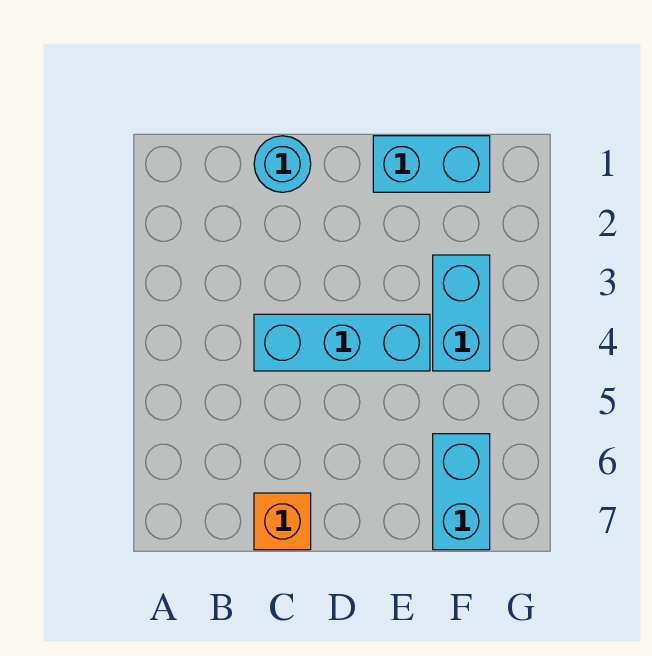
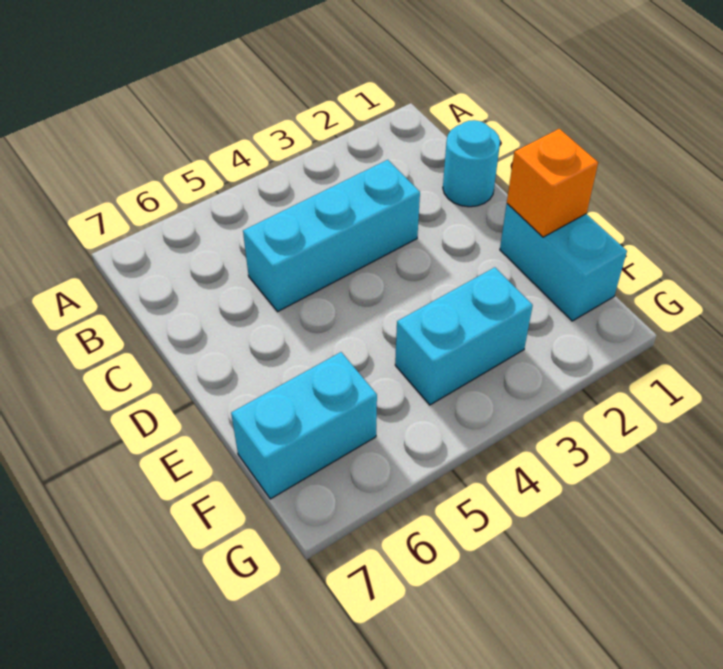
cyan 1x3 brick [254,314,430,371] -> cyan 1x3 brick turned to [243,160,420,312]
orange 1x1 brick [254,493,311,550] -> orange 1x1 brick moved to [507,129,598,237]

